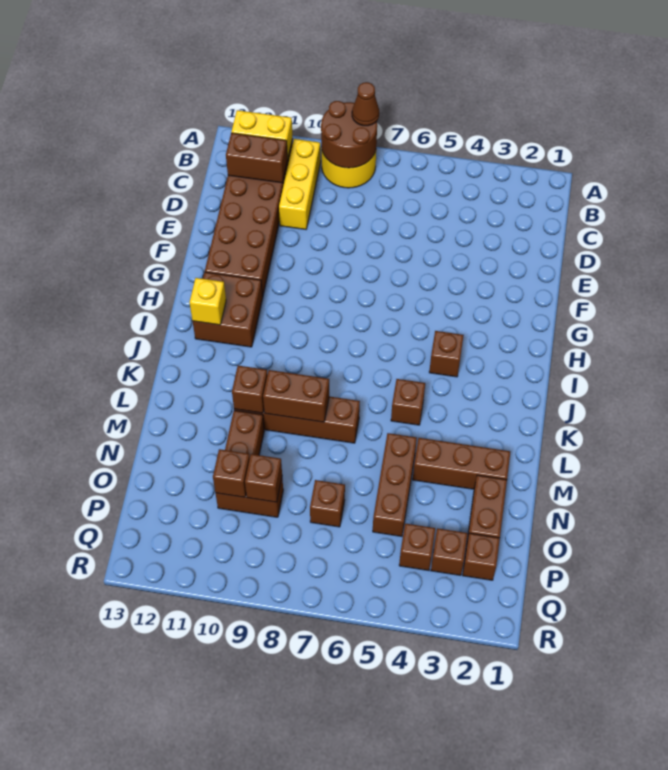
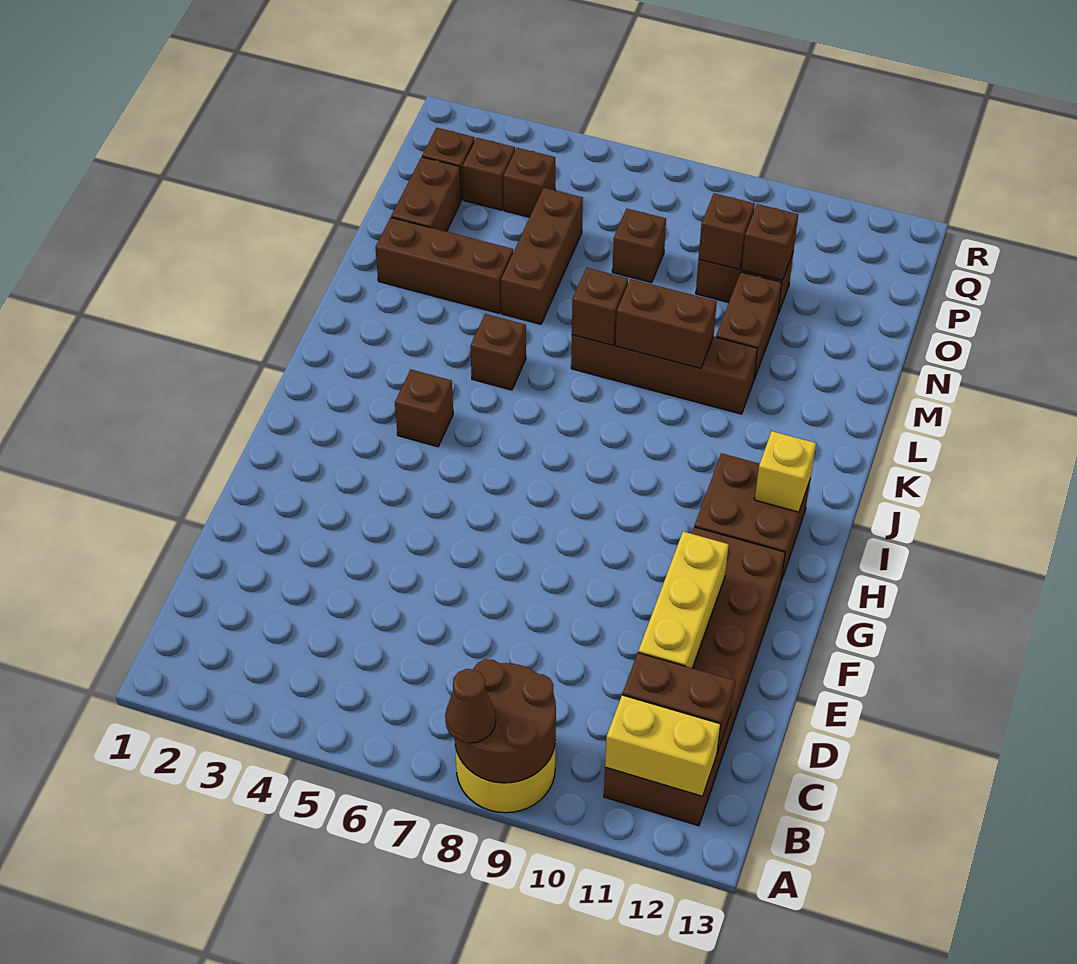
yellow 1x3 brick [279,139,321,229] -> yellow 1x3 brick moved to [638,532,729,668]
brown 1x1 brick [232,365,268,413] -> brown 1x1 brick moved to [572,268,628,345]

